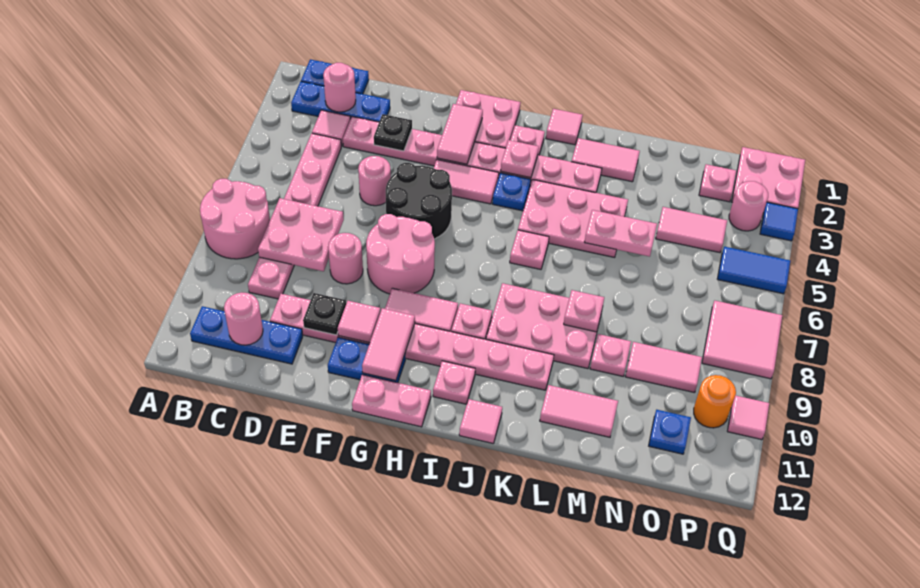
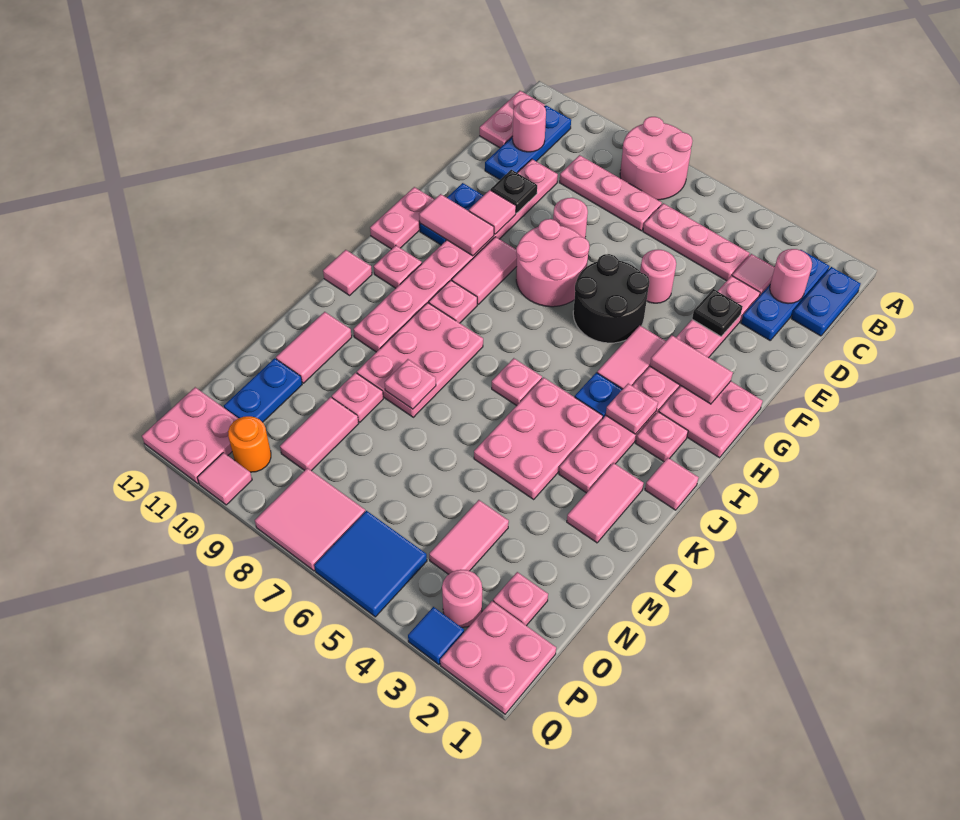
pink 2x2 plate [258,198,344,271] -> pink 2x2 plate moved to [142,387,238,484]
pink 1x2 plate [585,210,657,257] -> pink 1x2 plate moved to [480,91,545,148]
blue 1x1 plate [649,410,691,454] -> blue 1x2 plate [224,358,302,422]
blue 1x2 tile [718,247,790,294] -> blue 2x2 tile [314,511,427,617]

